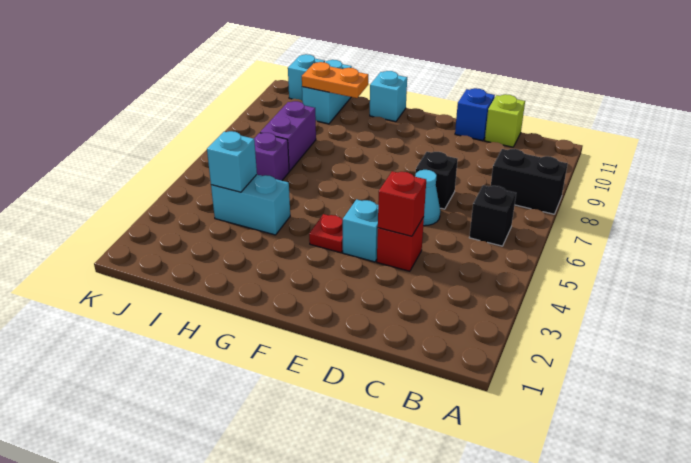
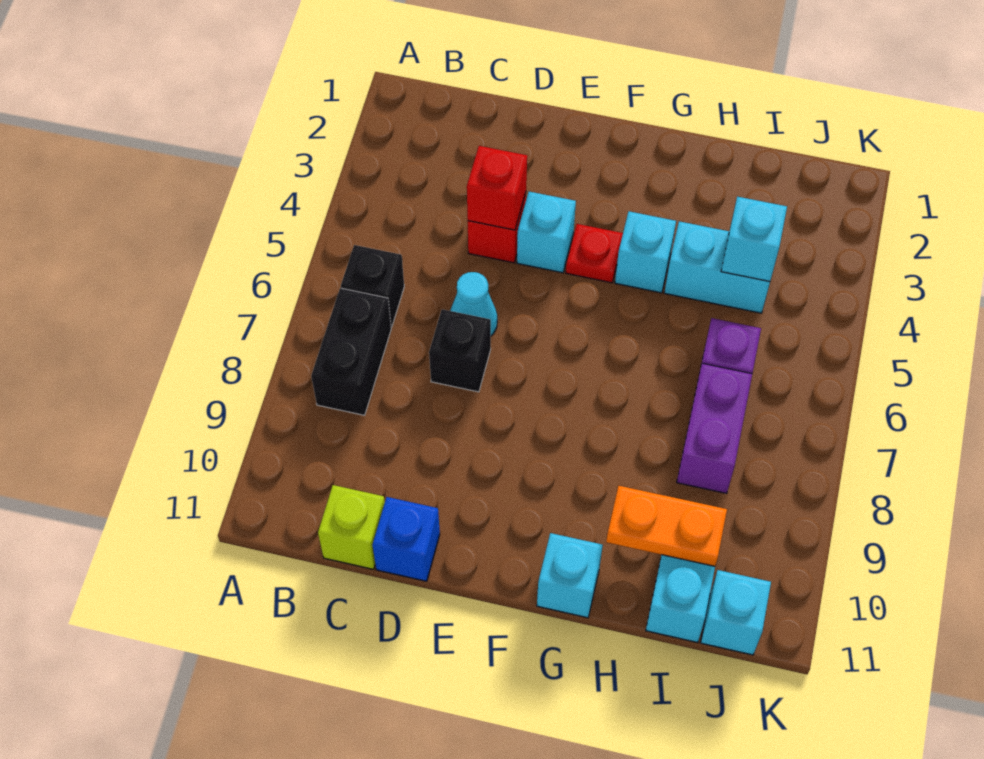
black 1x2 brick [491,149,568,214] -> black 1x2 brick turned to [311,288,391,415]
none -> cyan 1x1 brick [615,211,676,293]

